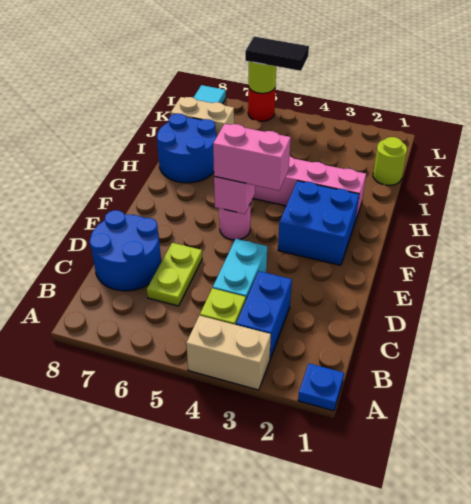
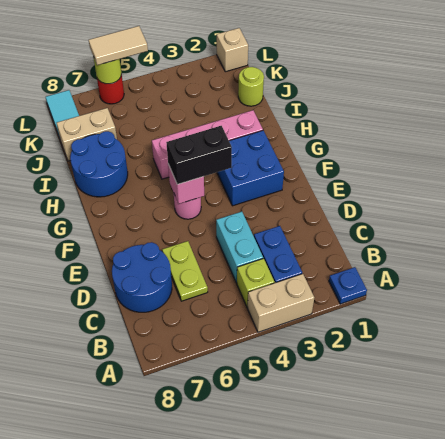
pink 1x2 brick [213,124,291,190] -> black 1x2 brick [166,126,232,184]
none -> tan 1x1 brick [217,28,248,72]
black 1x2 tile [245,36,309,71] -> tan 1x2 tile [89,26,148,65]

